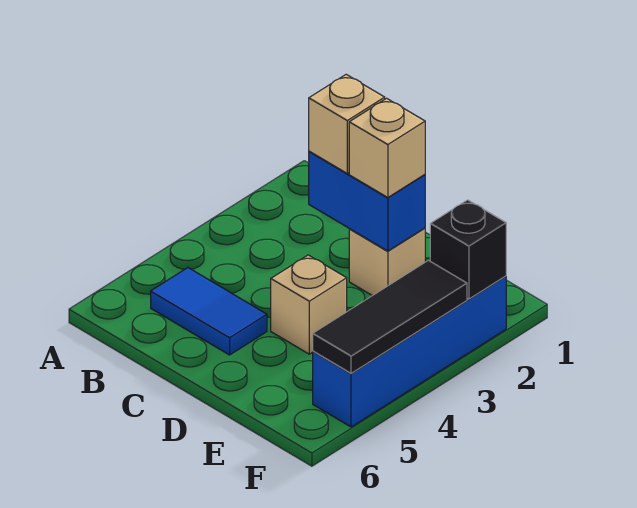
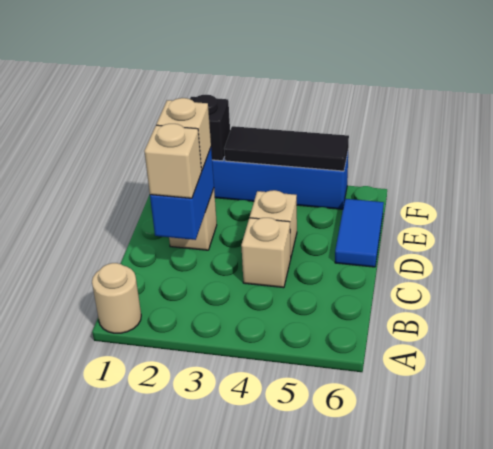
none -> tan 1x1 round brick [92,263,141,333]
blue 1x2 tile [151,268,267,355] -> blue 1x2 tile moved to [335,199,384,267]
none -> tan 1x1 brick [241,218,291,288]

